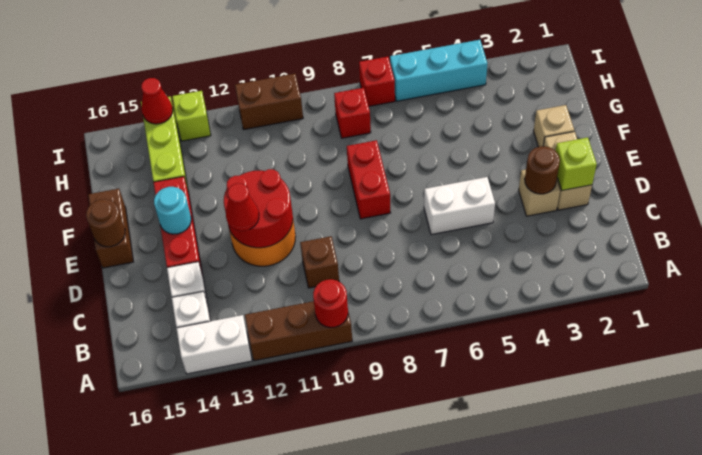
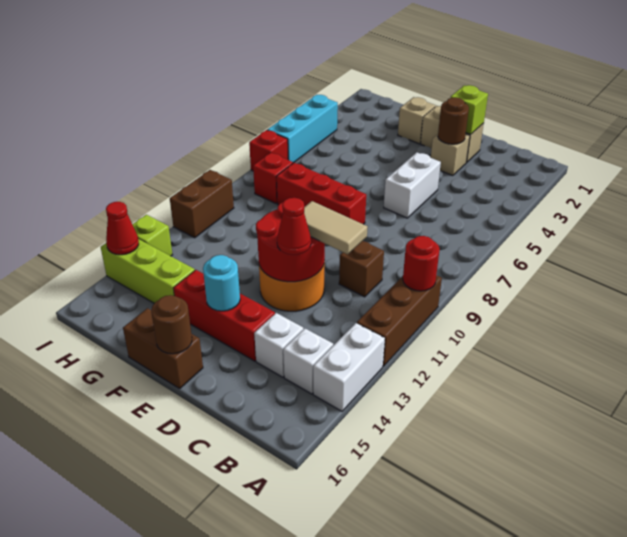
none -> tan 1x2 tile [304,201,367,254]
red 1x2 brick [347,140,390,219] -> red 1x3 brick [276,163,366,224]

